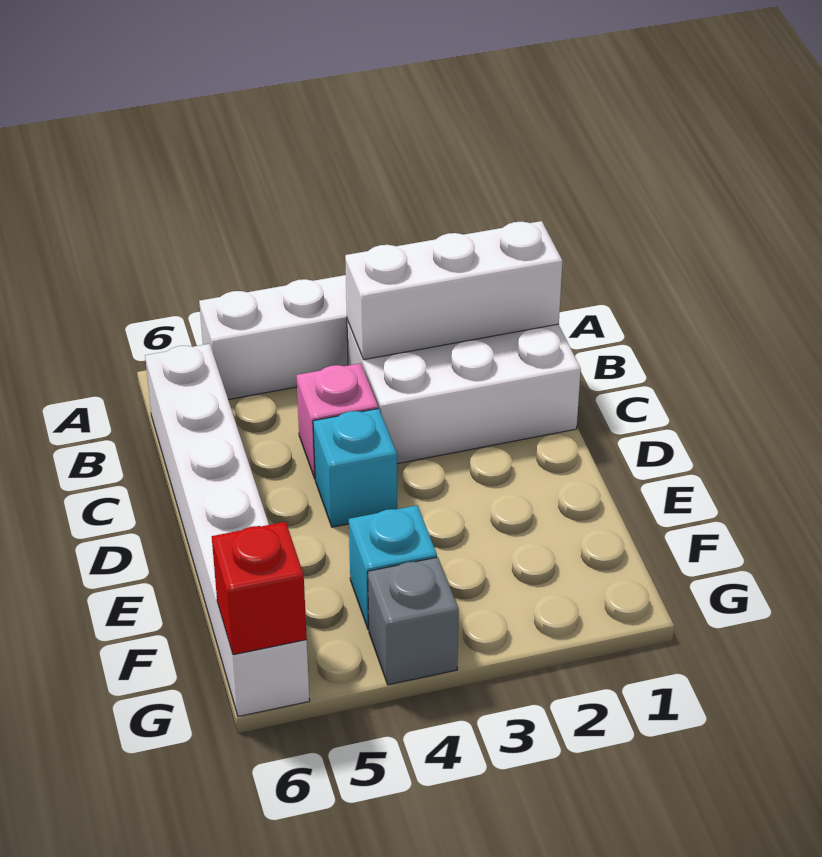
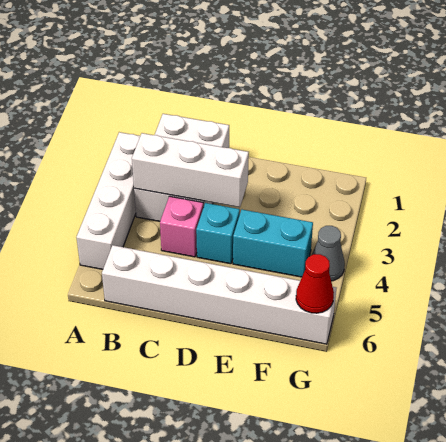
white 1x3 brick [345,221,562,360] -> white 1x3 brick turned to [132,133,249,207]
cyan 1x1 brick [349,505,437,630] -> cyan 1x2 brick [233,210,313,277]
grey 1x1 brick [368,557,459,685] -> grey 1x1 cone [312,226,345,281]
red 1x1 brick [212,522,307,655] -> red 1x1 cone [296,254,334,313]

